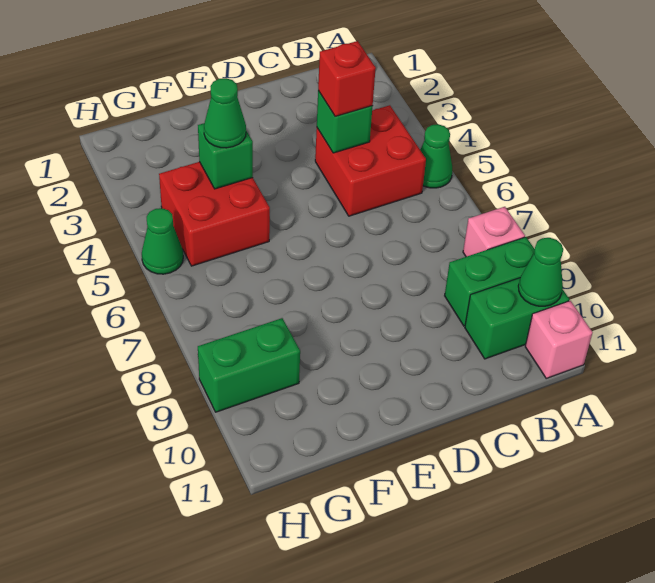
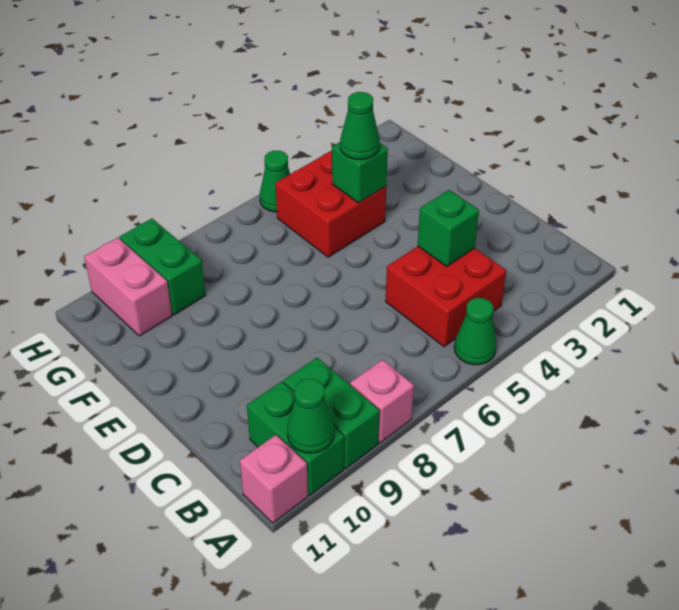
red 1x1 brick [318,41,376,116] -> none
none -> pink 1x2 brick [84,238,172,336]

